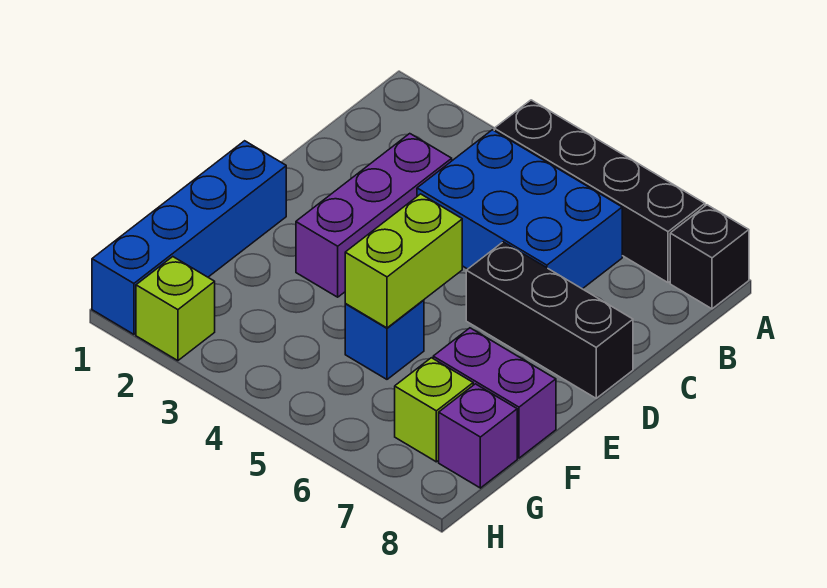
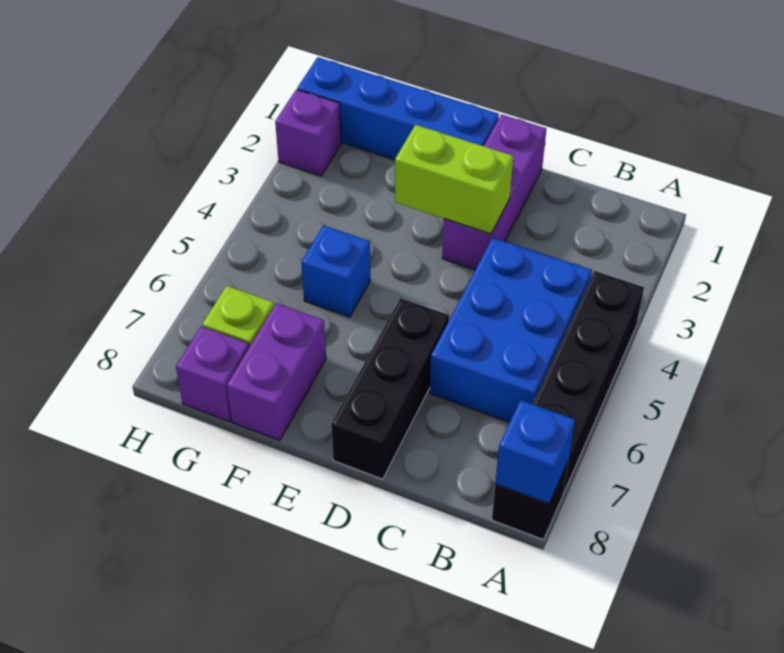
none -> blue 1x1 brick [495,400,575,504]
purple 1x3 brick [296,134,452,297] -> purple 1x3 brick turned to [442,114,546,270]
lime 1x2 brick [345,194,462,328] -> lime 1x2 brick moved to [395,125,513,234]
lime 1x1 brick [136,257,215,361] -> purple 1x1 brick [275,89,341,176]

